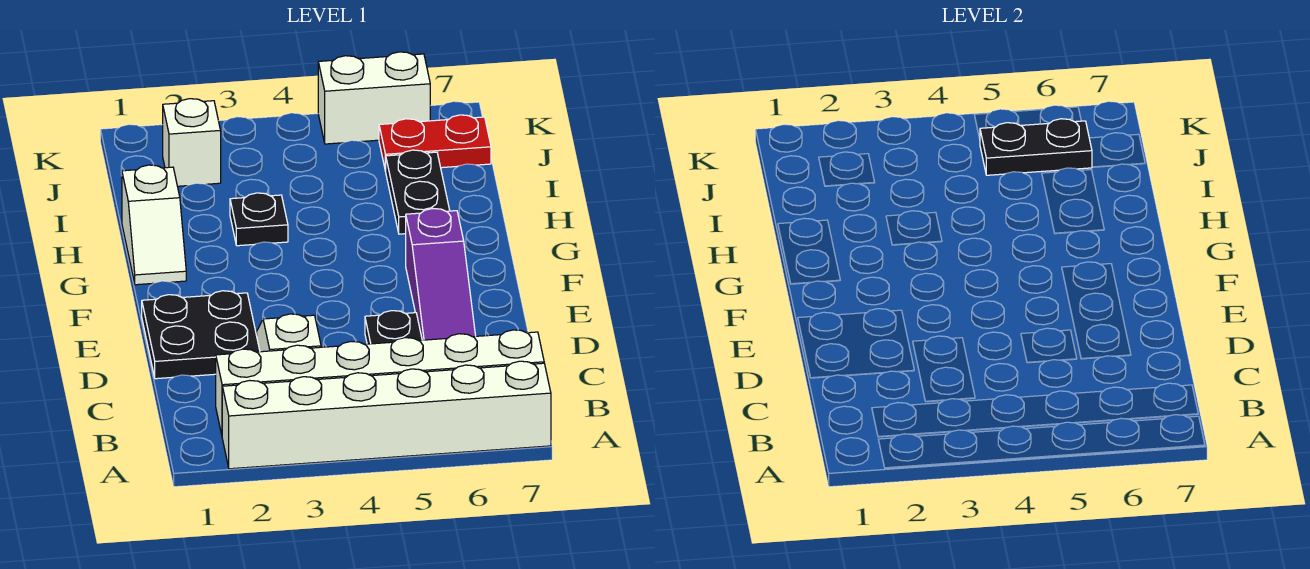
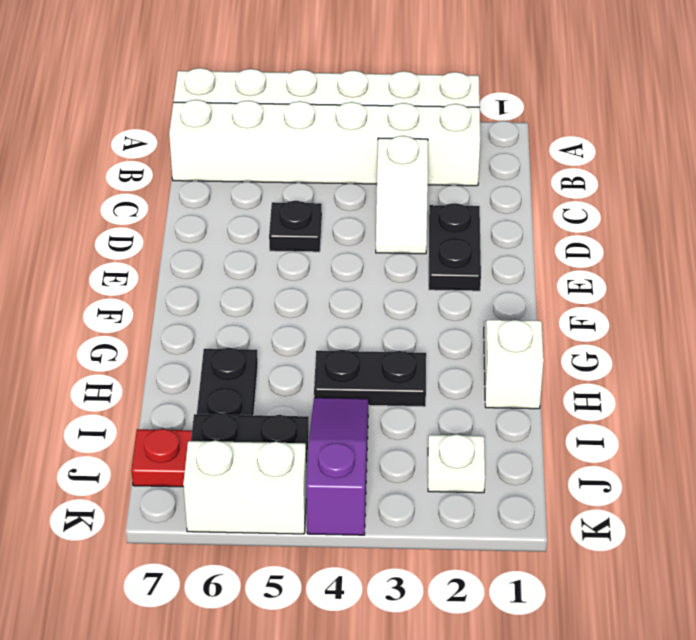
black 2x2 plate [142,291,260,379] -> black 1x2 plate [429,203,481,291]
purple 1x3 slope [406,209,476,340] -> purple 1x3 slope moved to [306,398,369,535]
black 1x1 plate [230,193,288,246] -> black 1x2 plate [314,350,426,407]
white 1x1 brick [163,99,221,186] -> white 1x1 plate [428,434,485,493]

